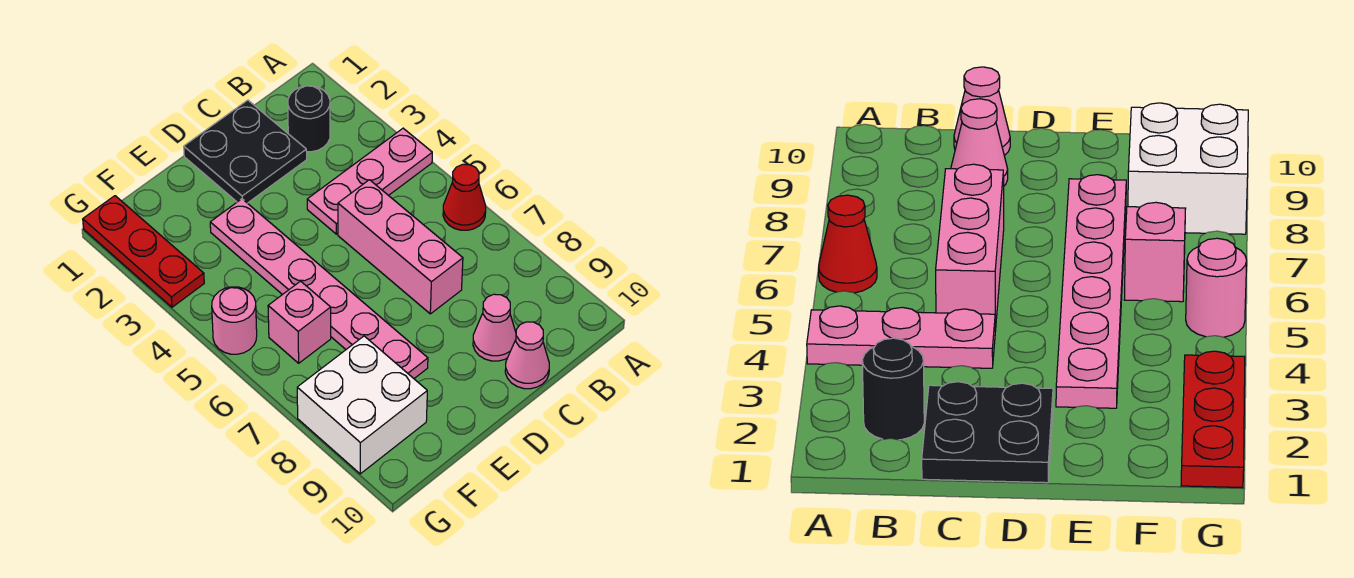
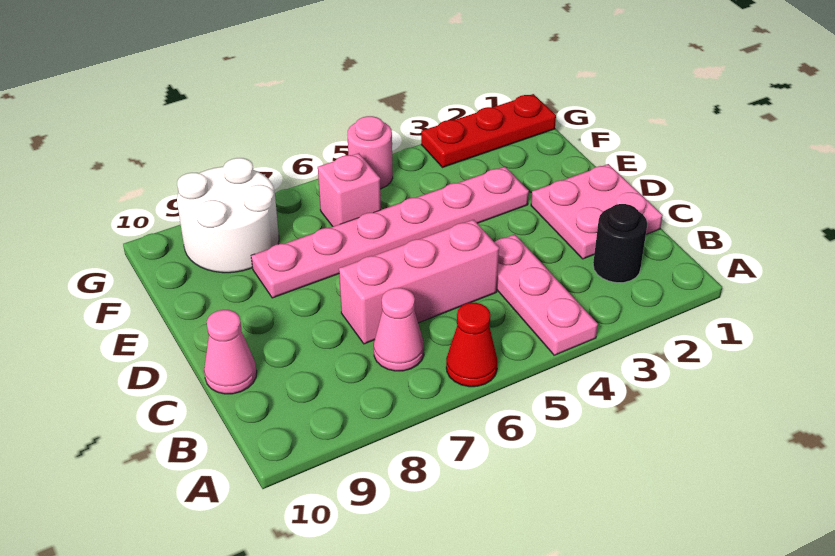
black 2x2 plate [184,100,307,203] -> pink 2x2 plate [531,164,663,259]
pink 1x1 cone [473,294,516,361] -> pink 1x1 cone moved to [374,288,424,371]
white 2x2 brick [297,336,427,474] -> white 2x2 round brick [177,158,279,273]

